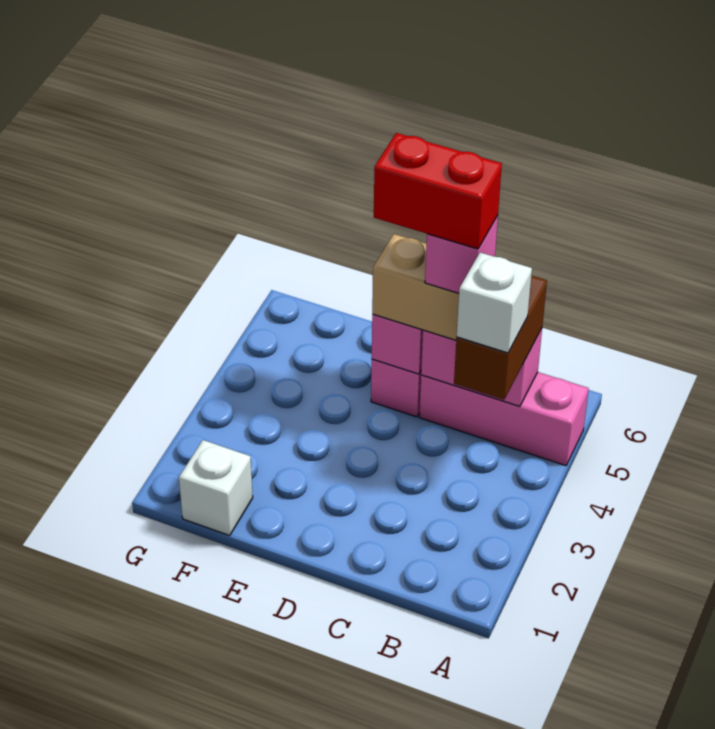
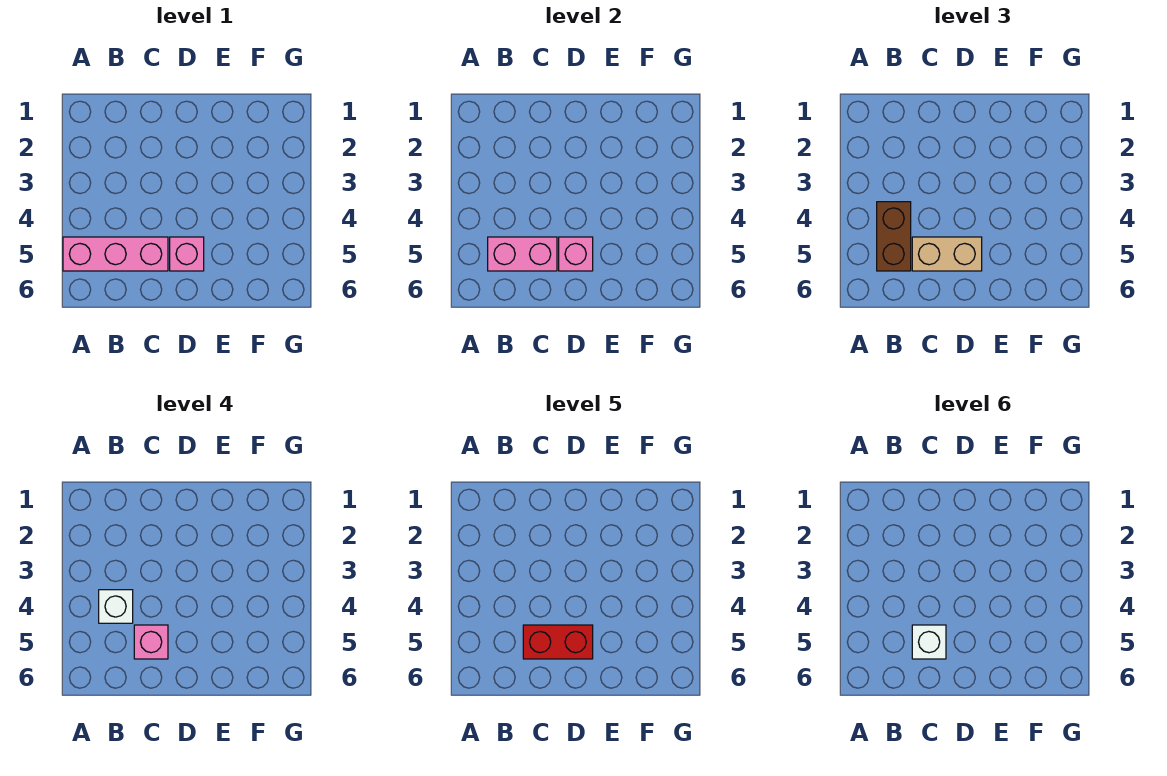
white 1x1 brick [179,440,253,536] -> white 1x1 brick moved to [912,625,946,659]

